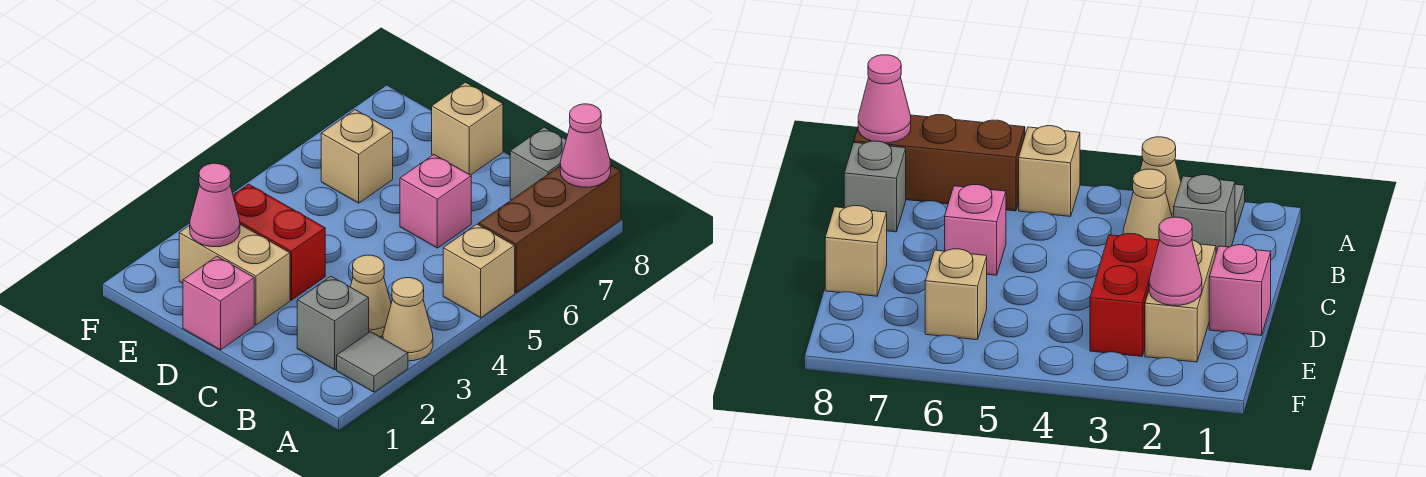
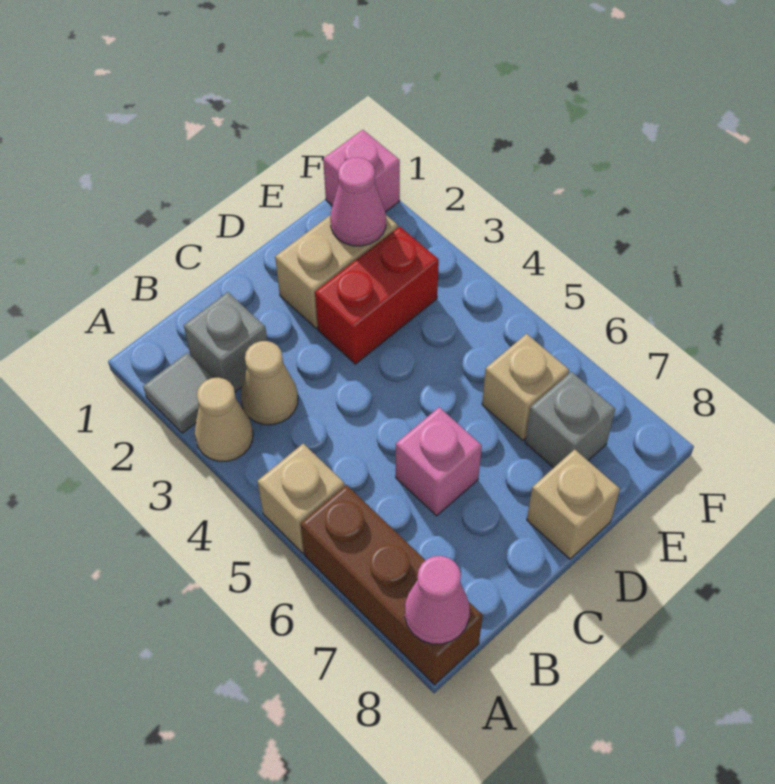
grey 1x1 brick [510,127,566,200] -> grey 1x1 brick moved to [525,372,615,468]
pink 1x1 brick [183,256,254,350] -> pink 1x1 brick moved to [323,130,400,212]

